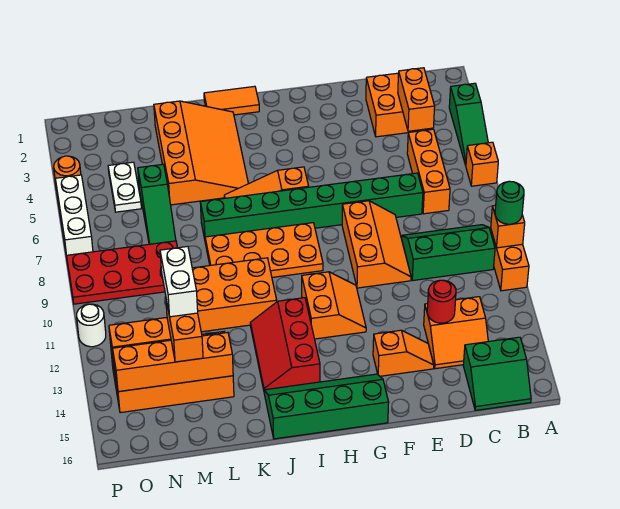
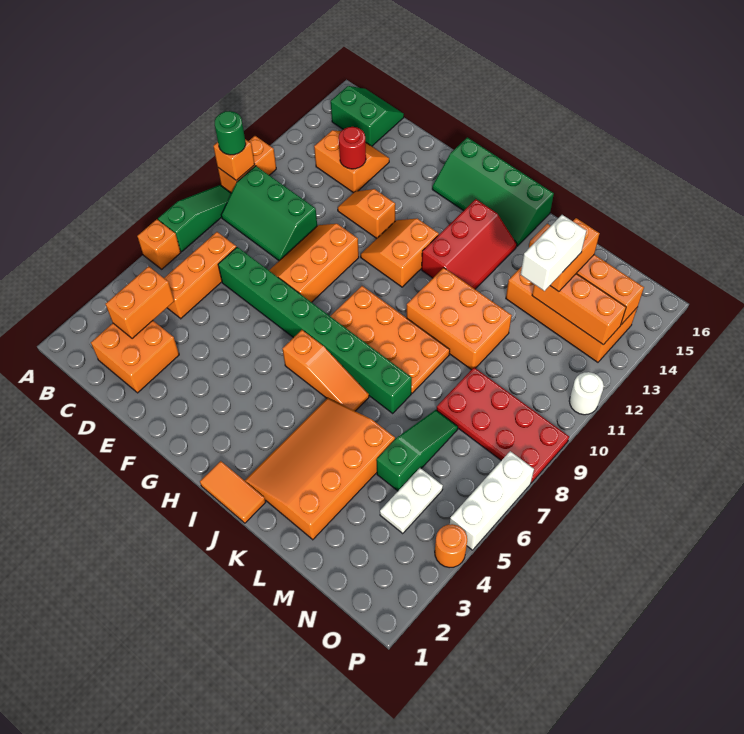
green 1x3 slope [449,83,488,165] -> green 1x3 slope moved to [158,185,231,252]
orange 1x2 slope [373,330,434,376] -> orange 1x2 slope moved to [338,189,395,238]

